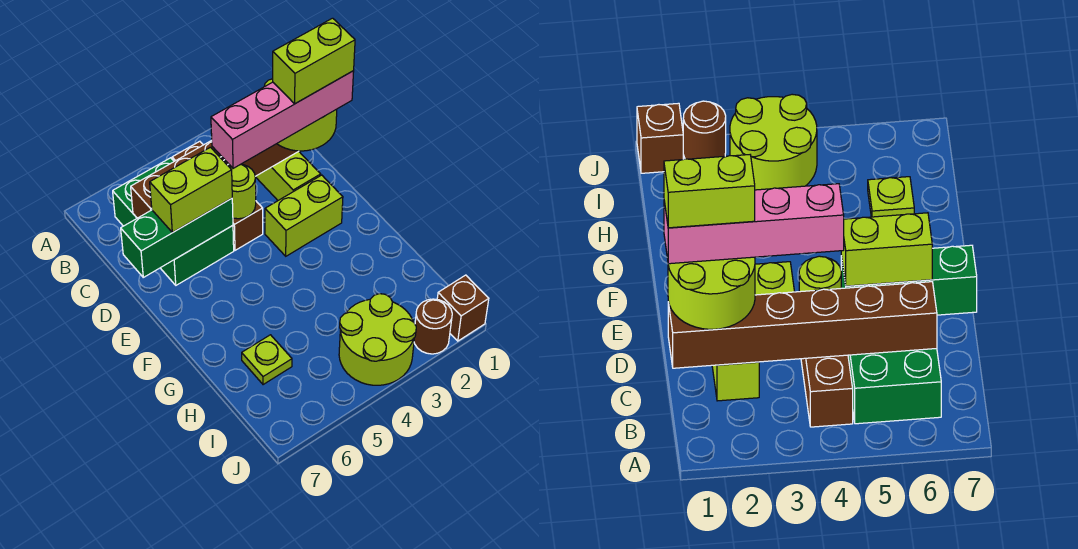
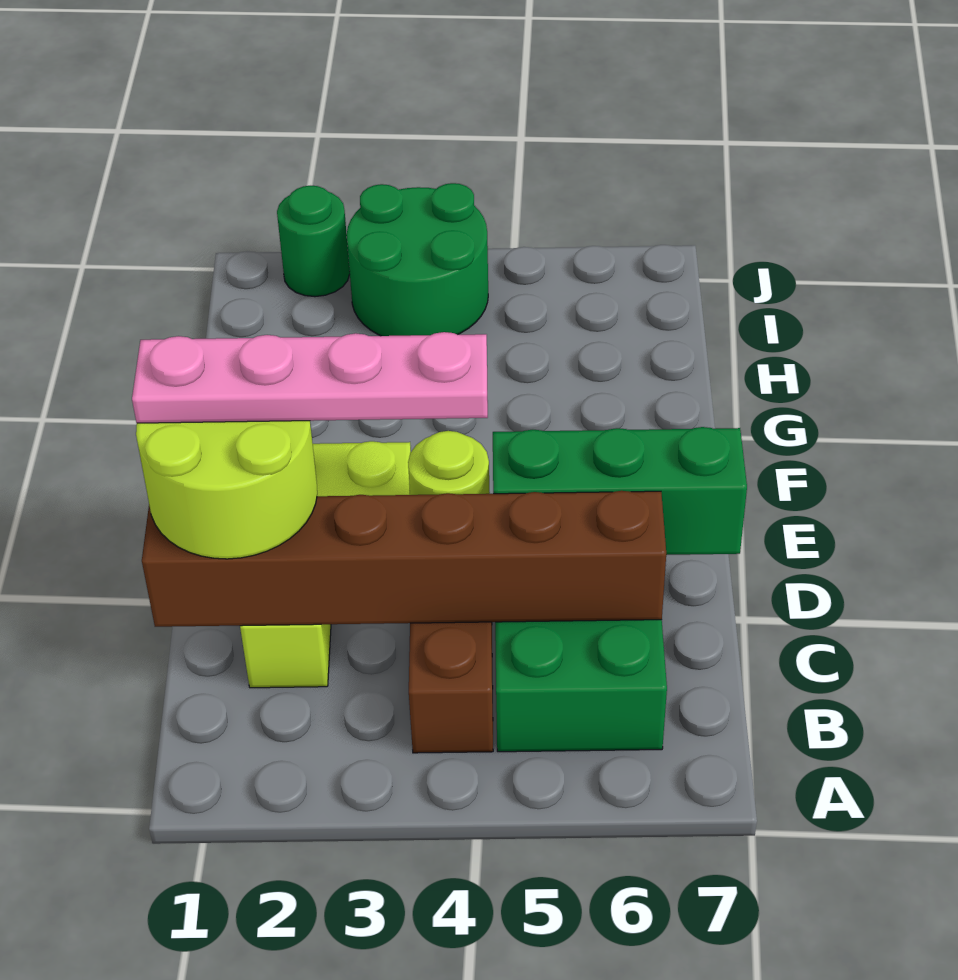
pink 1x4 brick [211,71,354,168] -> pink 1x4 plate [132,332,488,423]
lime 1x2 brick [273,18,355,104] -> none
lime 1x2 brick [150,147,232,232] -> none
lime 1x1 plate [242,335,292,385] -> none
lime 2x2 round brick [339,294,416,385] -> green 2x2 round brick [347,183,488,336]
brown 1x1 brick [437,275,489,341] -> none
brown 1x1 round brick [414,299,452,354] -> green 1x1 round brick [277,186,350,297]

